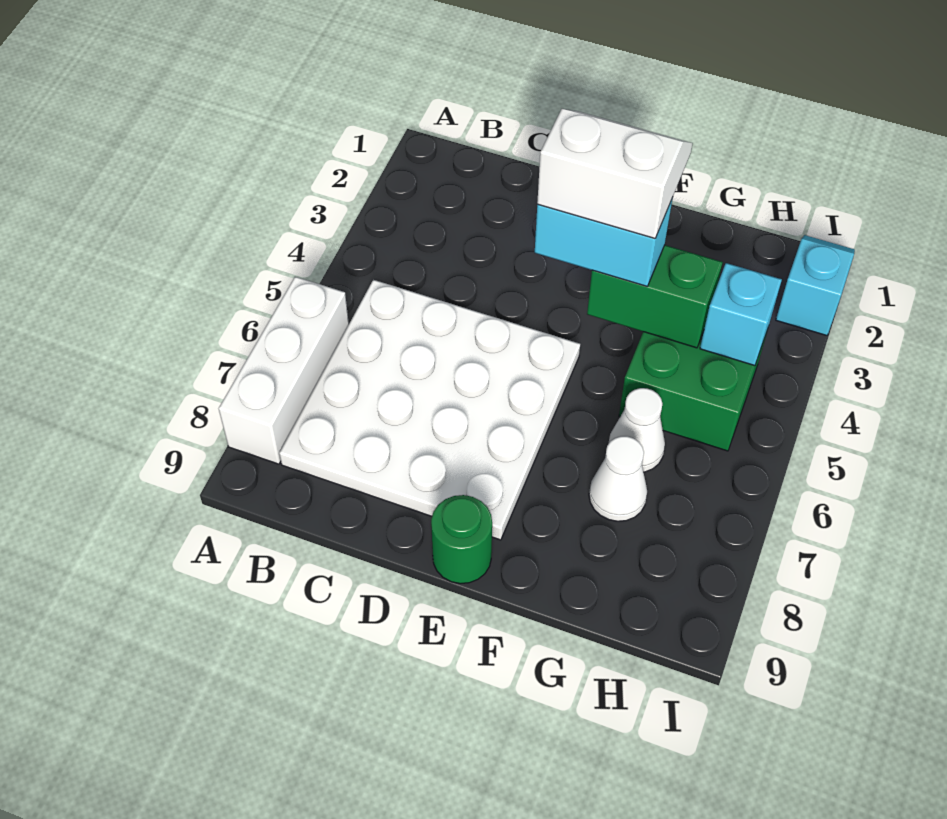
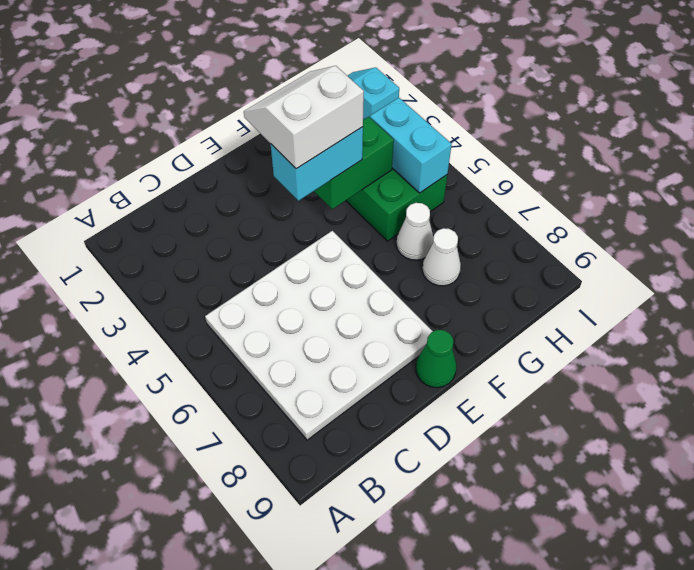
white 1x3 brick [219,277,349,464] -> none
green 1x1 round brick [431,495,492,584] -> green 1x1 cone [416,330,456,388]
cyan 1x1 brick [700,263,782,366] -> cyan 1x2 brick [370,98,452,193]

